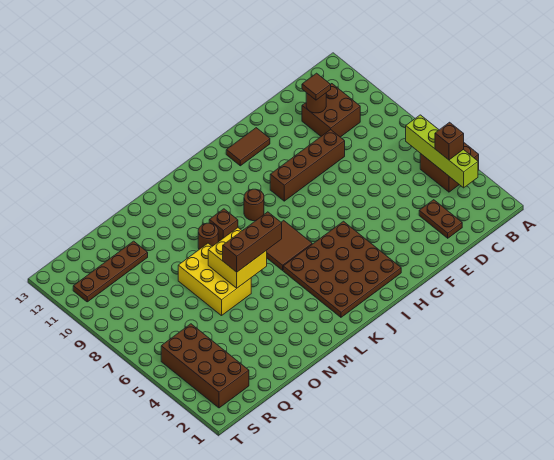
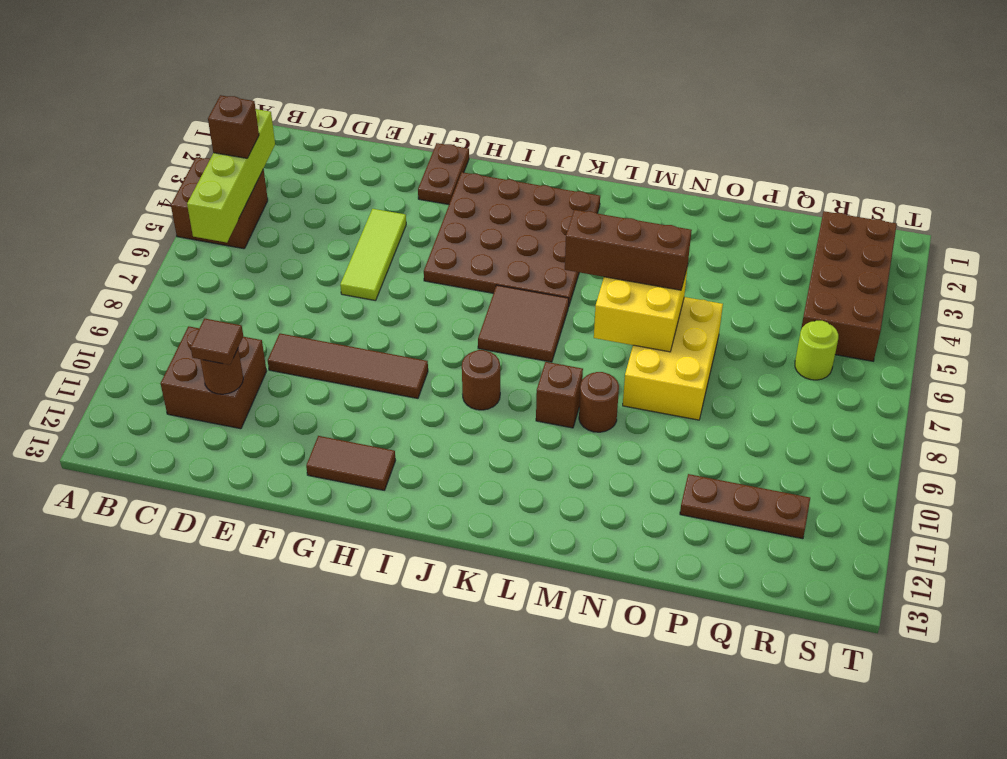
brown 1x2 plate [419,200,462,238] -> brown 1x2 plate moved to [418,143,469,204]
brown 1x4 brick [270,130,345,201] -> brown 1x4 tile [268,333,428,398]
none -> lime 1x3 tile [340,209,406,301]
brown 1x4 plate [73,241,148,302] -> brown 1x3 plate [680,474,810,539]
none -> lime 1x1 round brick [795,321,838,380]

